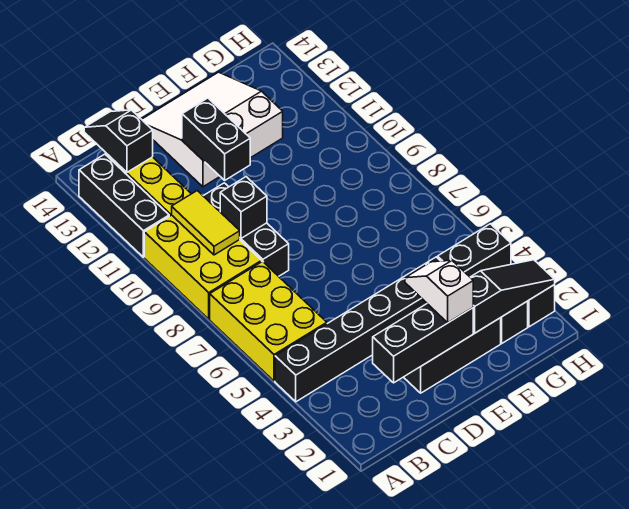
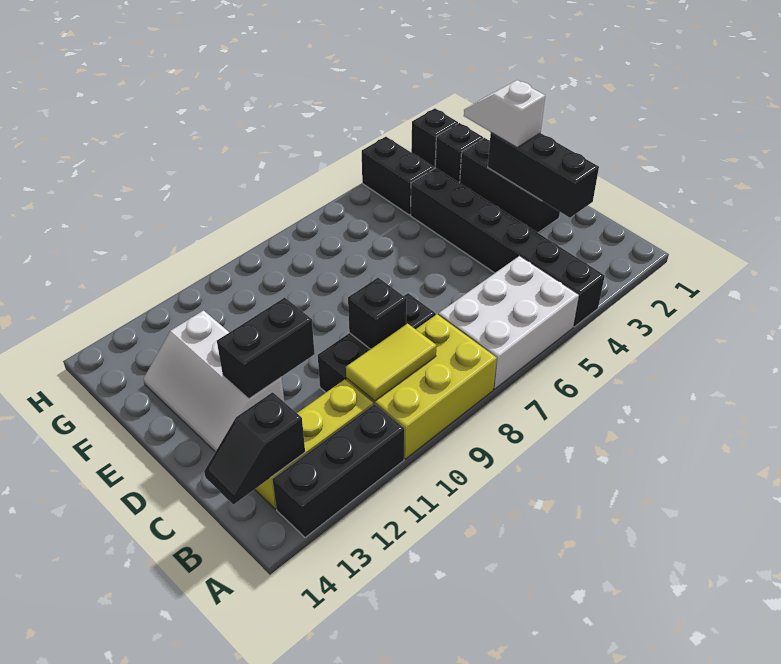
yellow 2x3 brick [210,262,327,381] -> white 2x3 brick [438,256,579,389]
white 3x3 slope [142,72,283,187] -> white 2x3 slope [143,311,284,452]
white 1x2 slope [405,260,473,323] -> white 1x2 slope turned to [464,80,545,147]
black 1x3 slope [470,260,555,333] -> none

